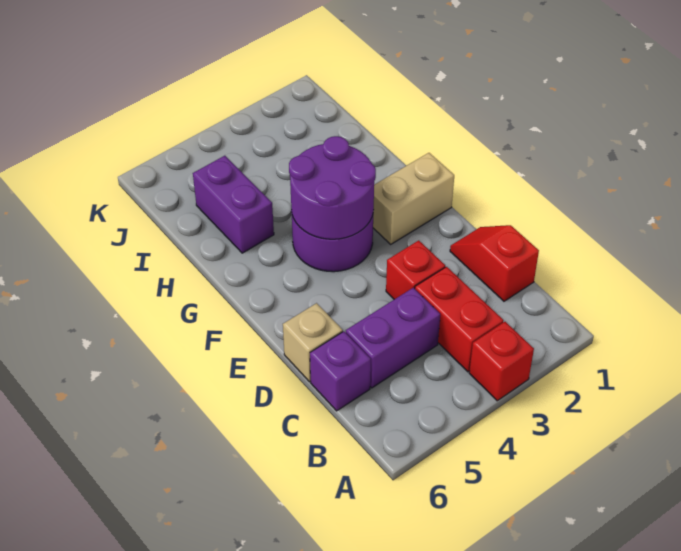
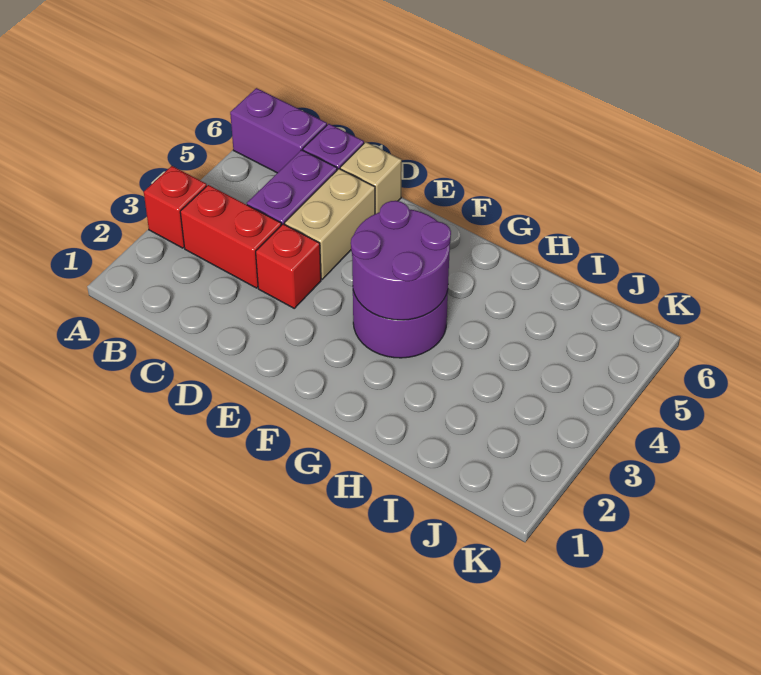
red 1x2 slope [450,225,539,301] -> none
tan 1x2 brick [373,153,454,244] -> tan 1x2 brick moved to [285,169,375,279]
purple 1x2 brick [193,156,274,253] -> purple 1x2 brick moved to [230,88,327,173]

